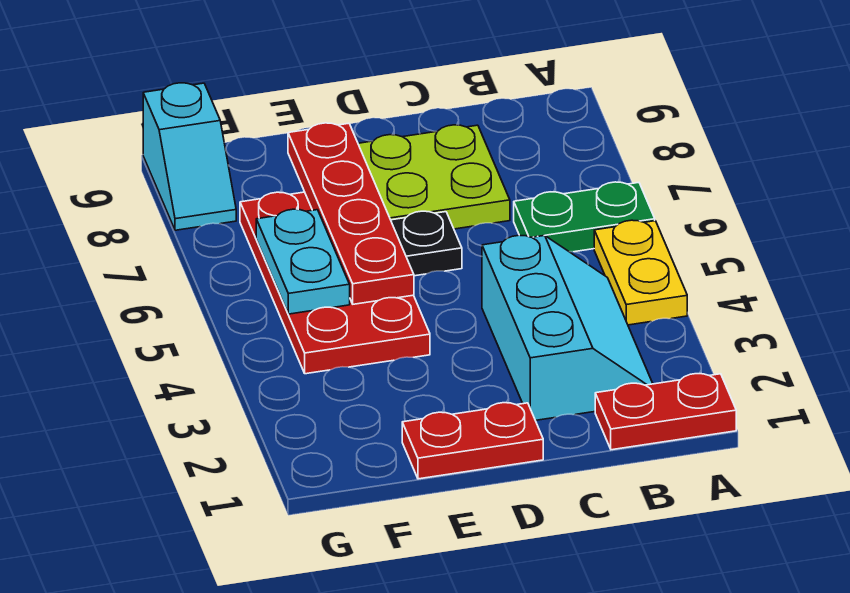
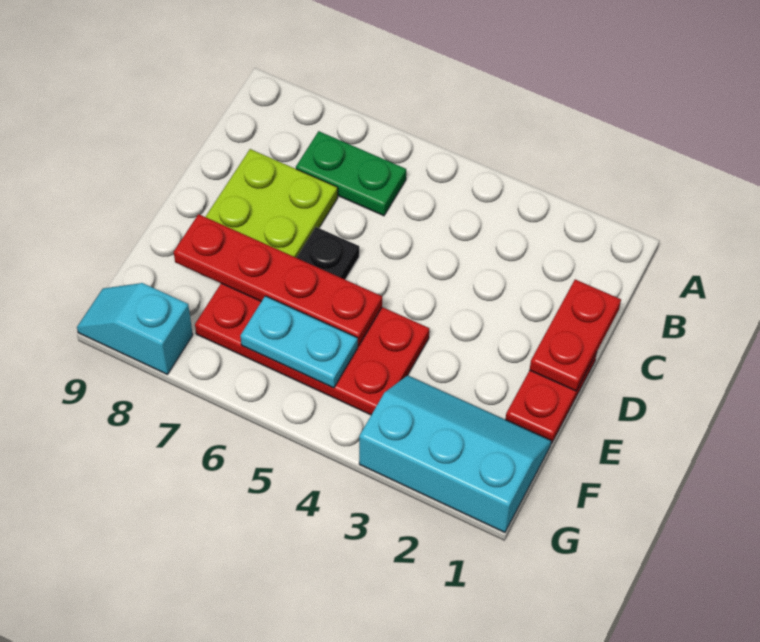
red 1x2 plate [595,374,736,450] -> red 1x2 plate moved to [530,279,621,391]
yellow 1x2 plate [594,220,687,325] -> none
green 1x2 plate [514,182,655,252] -> green 1x2 plate turned to [296,131,406,216]
cyan 2x3 slope [482,235,653,420] -> cyan 2x3 slope moved to [359,375,551,532]
cyan 1x2 slope [143,83,236,230] -> cyan 1x2 slope turned to [77,283,193,374]

